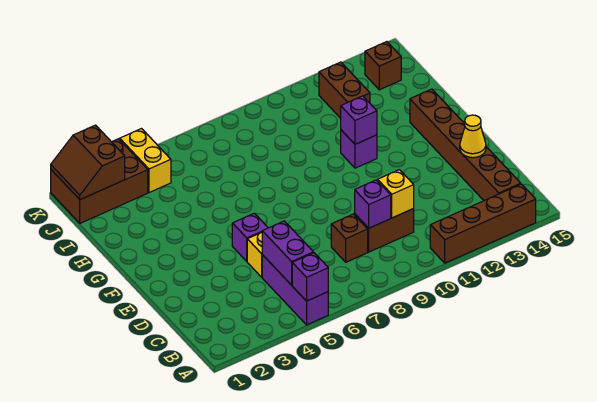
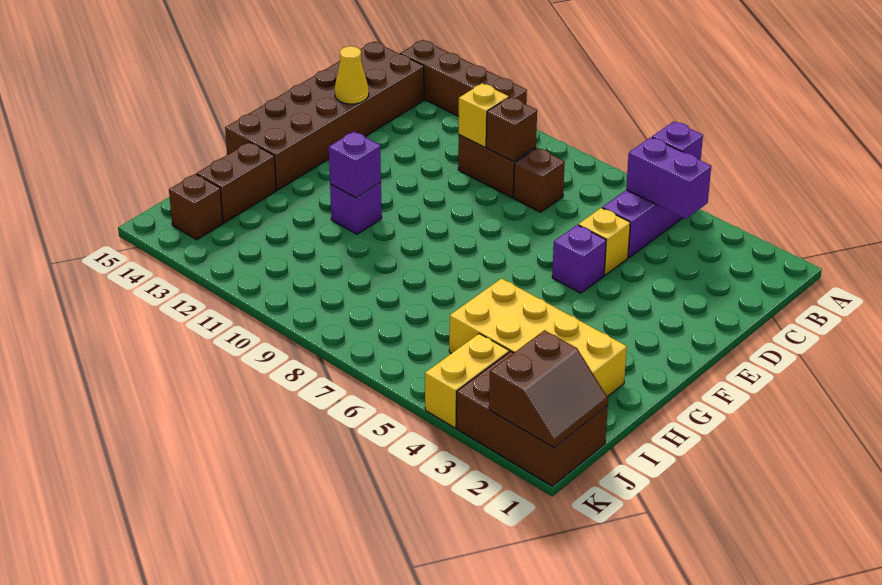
purple 1x2 brick [262,221,314,285] -> purple 1x2 brick turned to [626,137,711,219]
brown 1x6 brick [410,89,521,201] -> brown 2x6 brick [225,42,424,190]
purple 1x1 brick [355,180,391,228] -> brown 1x1 brick [486,97,537,161]
none -> yellow 2x4 brick [449,279,627,397]
brown 1x2 brick [319,62,370,118] -> brown 1x2 brick moved to [197,142,276,223]

